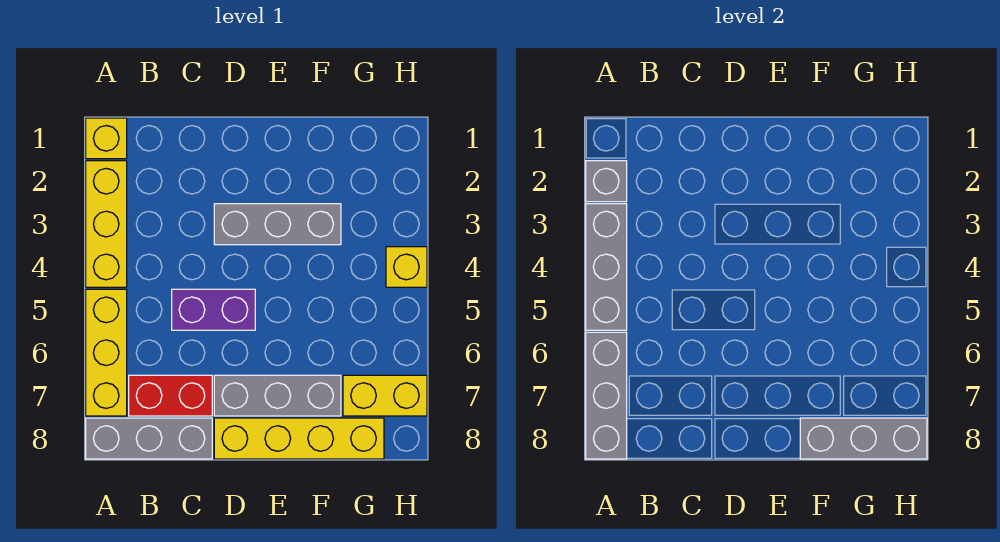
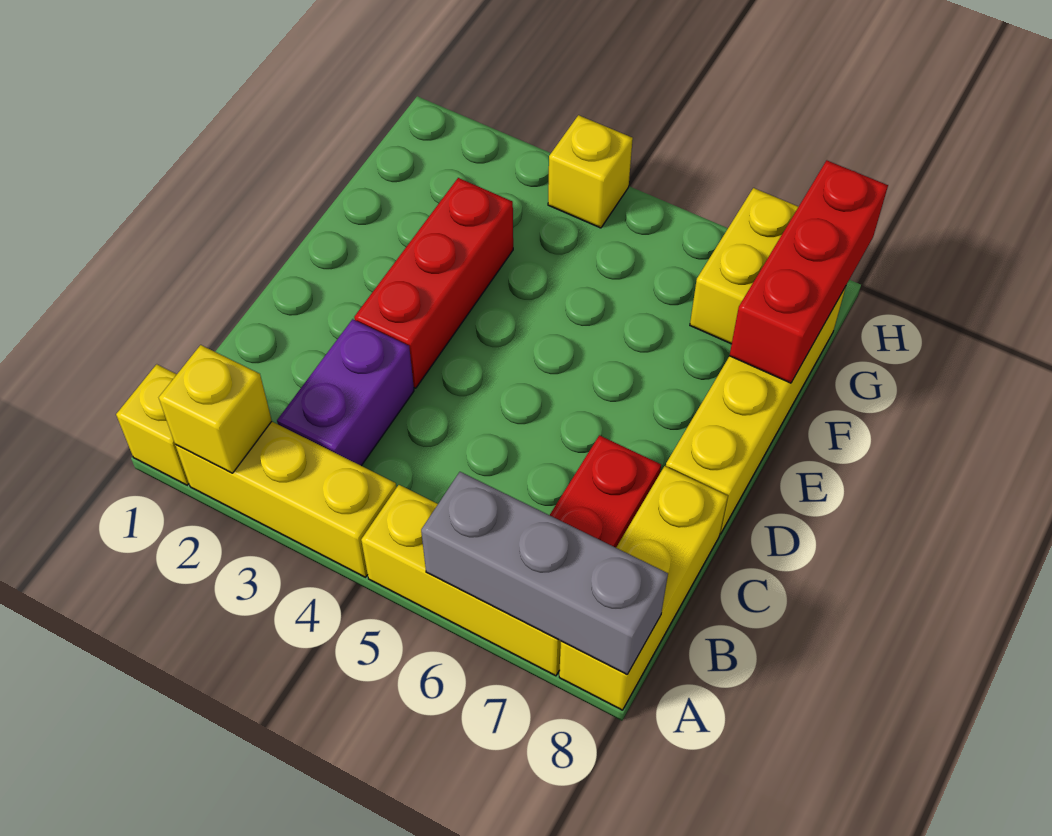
grey 1x1 brick [586,161,627,202] -> yellow 1x1 brick [159,345,272,473]
grey 1x3 brick [586,204,627,330] -> none
grey 1x3 brick [86,418,212,459] -> yellow 1x3 brick [559,466,728,710]
purple 1x2 brick [172,289,255,330] -> purple 1x2 brick moved to [277,319,414,466]
grey 1x3 brick [214,204,341,245] -> red 1x3 brick [354,178,513,388]
grey 1x3 brick [214,375,341,416] -> none
grey 1x3 brick [800,418,927,459] -> red 1x3 brick [729,160,888,383]

